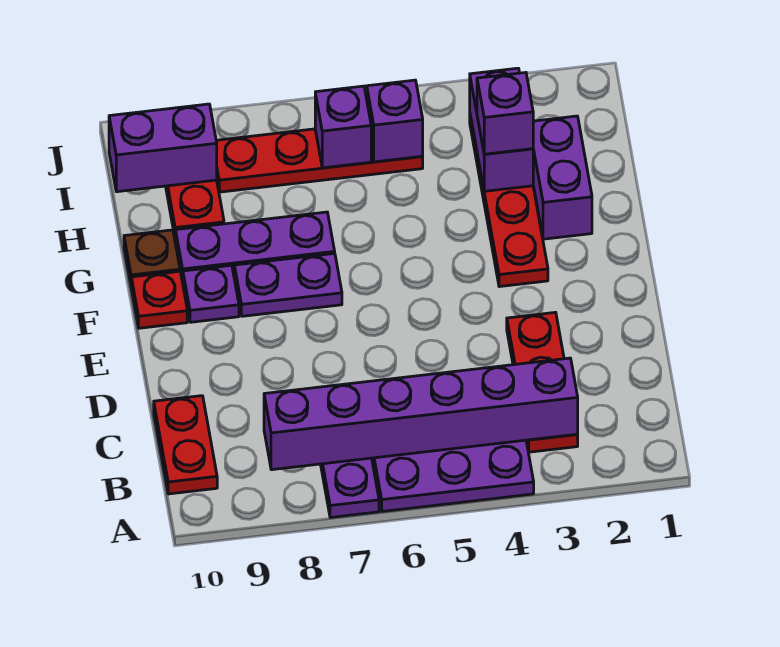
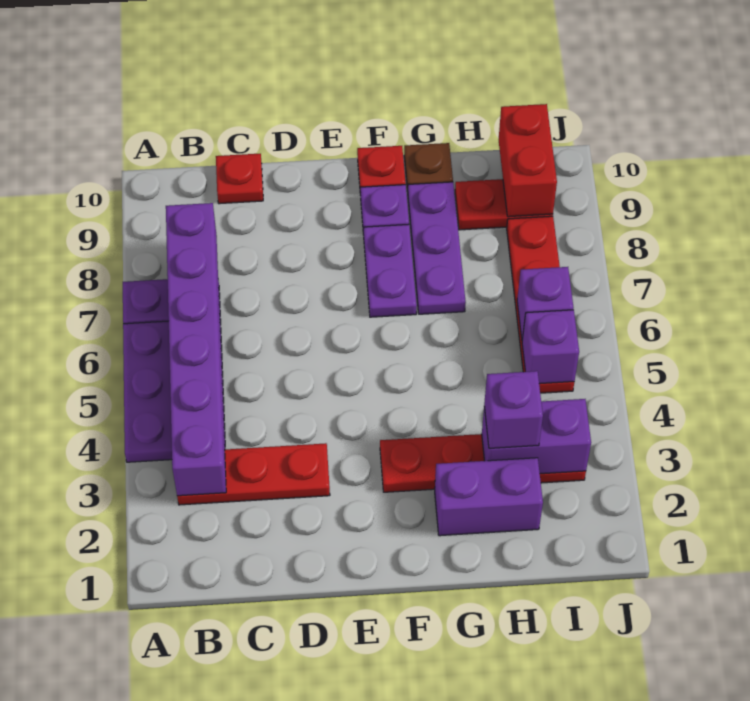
red 1x2 plate [154,396,217,494] -> red 1x1 plate [216,154,263,204]
purple 1x2 brick [109,104,217,192] -> red 1x2 brick [499,104,557,217]

